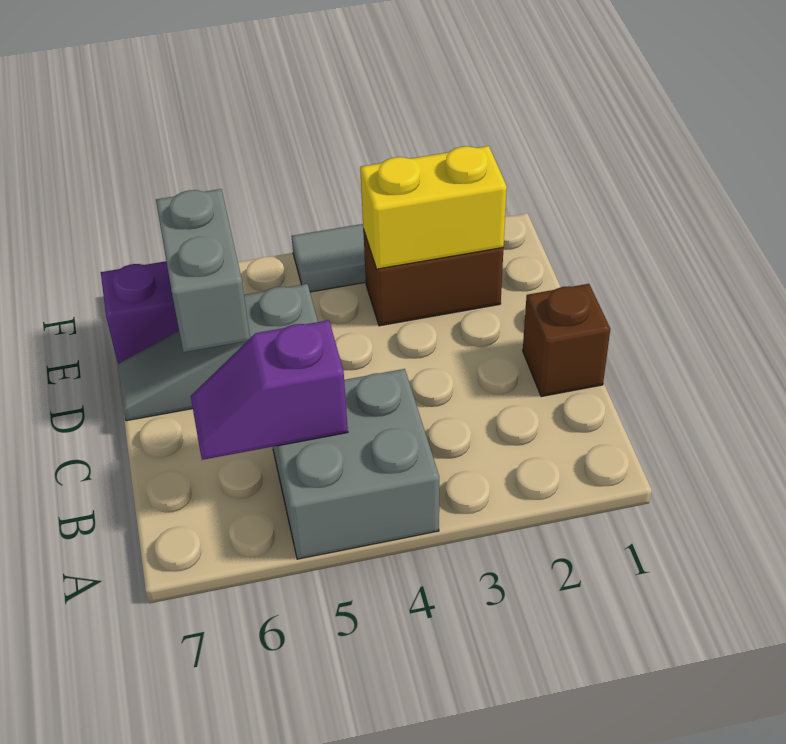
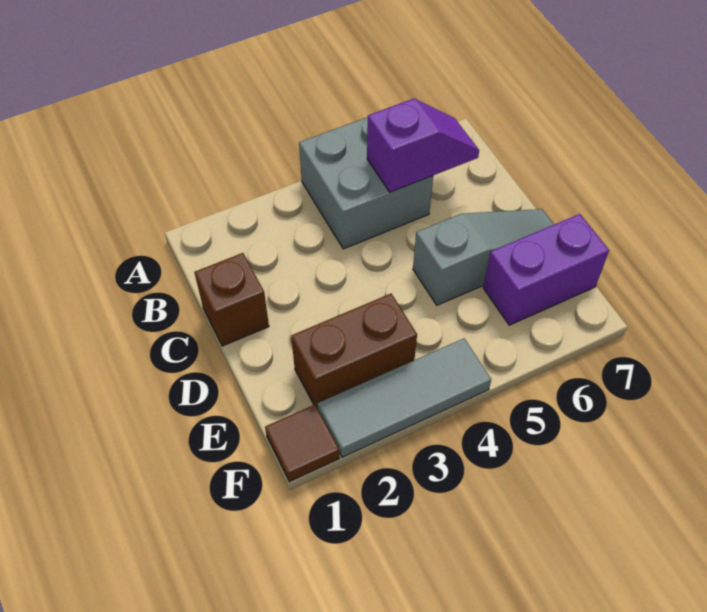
grey 1x2 brick [156,189,250,352] -> none
yellow 1x2 brick [360,146,507,269] -> none
none -> brown 1x1 tile [265,405,340,482]

